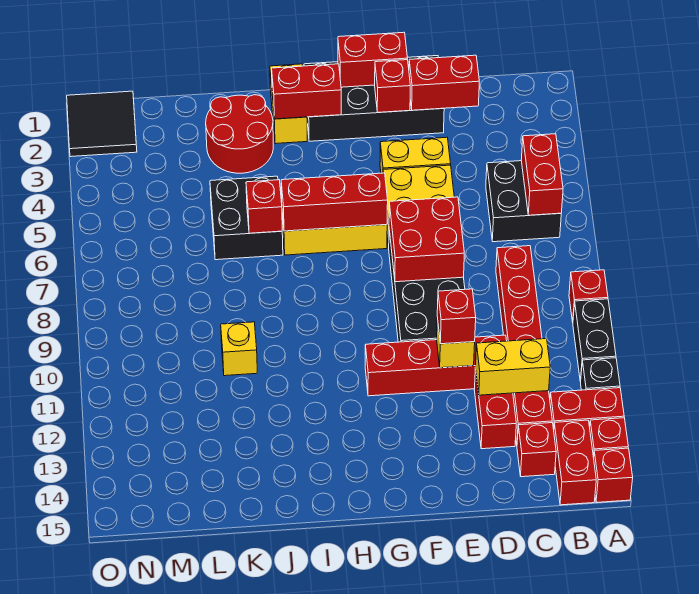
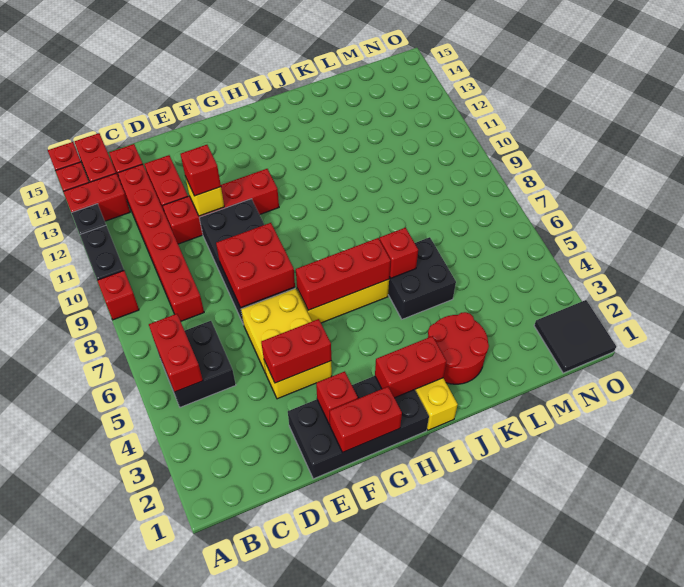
yellow 1x2 brick [476,339,550,395] -> none
red 1x2 brick [409,55,479,110] -> red 1x2 brick moved to [261,319,331,383]
yellow 1x1 brick [221,322,257,376] -> none

